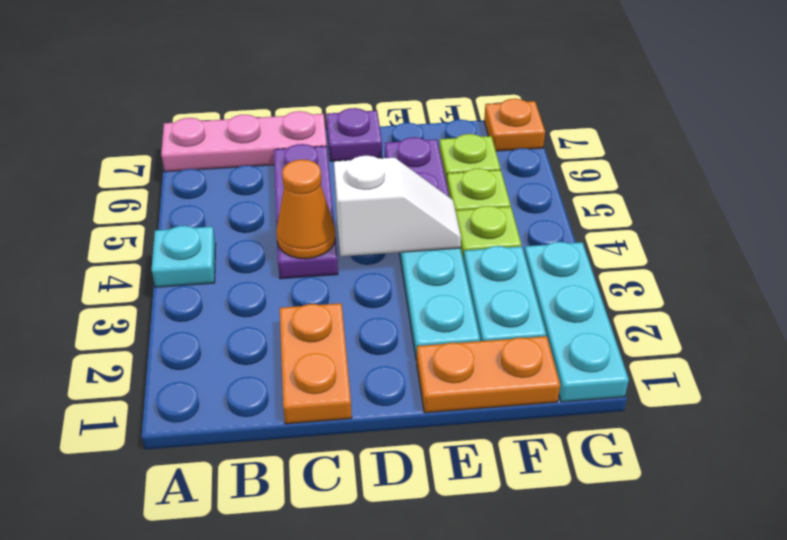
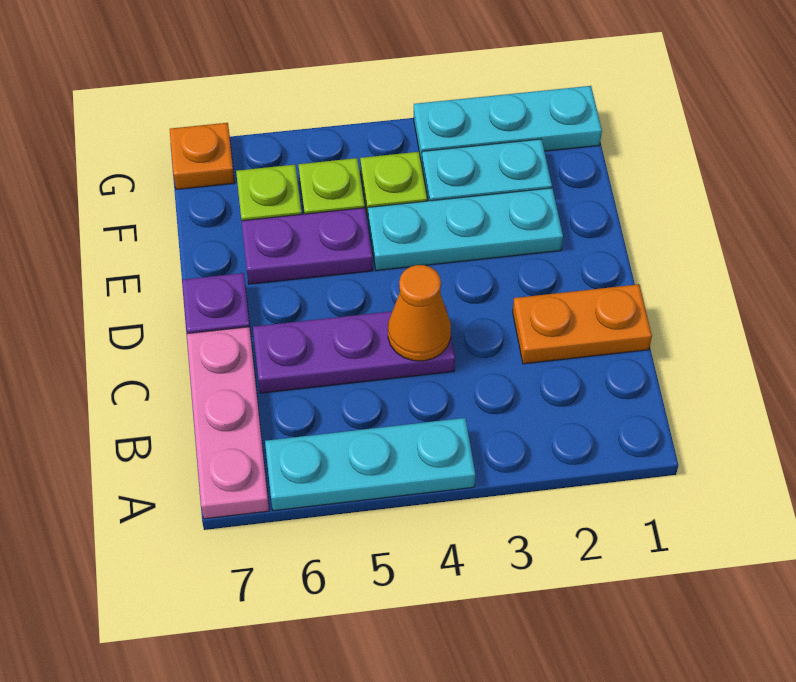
cyan 1x1 plate [151,226,216,287] -> cyan 1x3 plate [265,418,475,511]
white 1x2 slope [334,156,461,256] -> none
orange 1x2 plate [417,336,560,413] -> none

